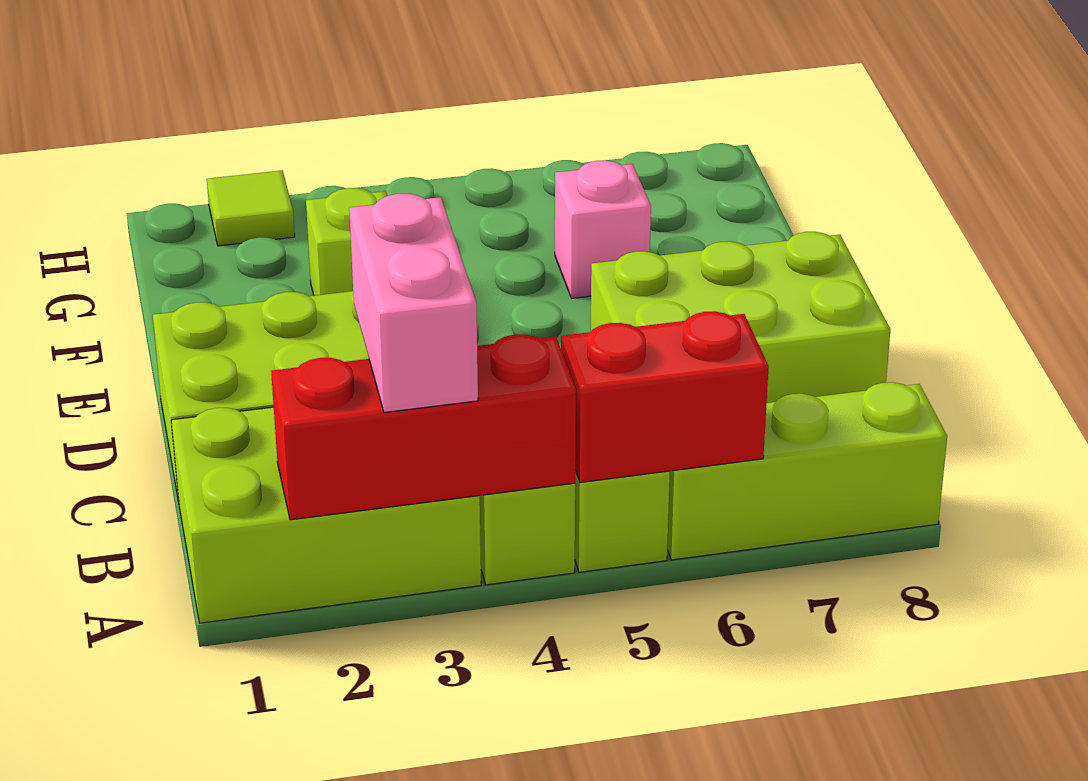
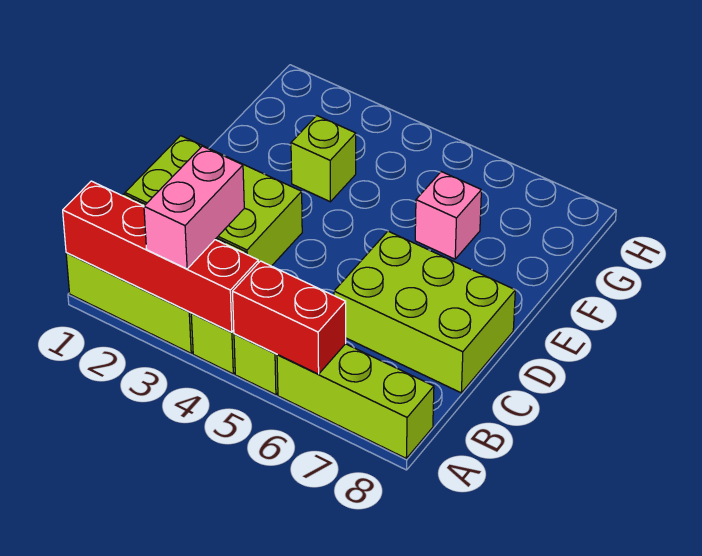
red 1x3 brick [271,334,576,520] -> red 1x4 brick [63,181,258,332]
lime 1x1 tile [207,170,295,246] -> none

